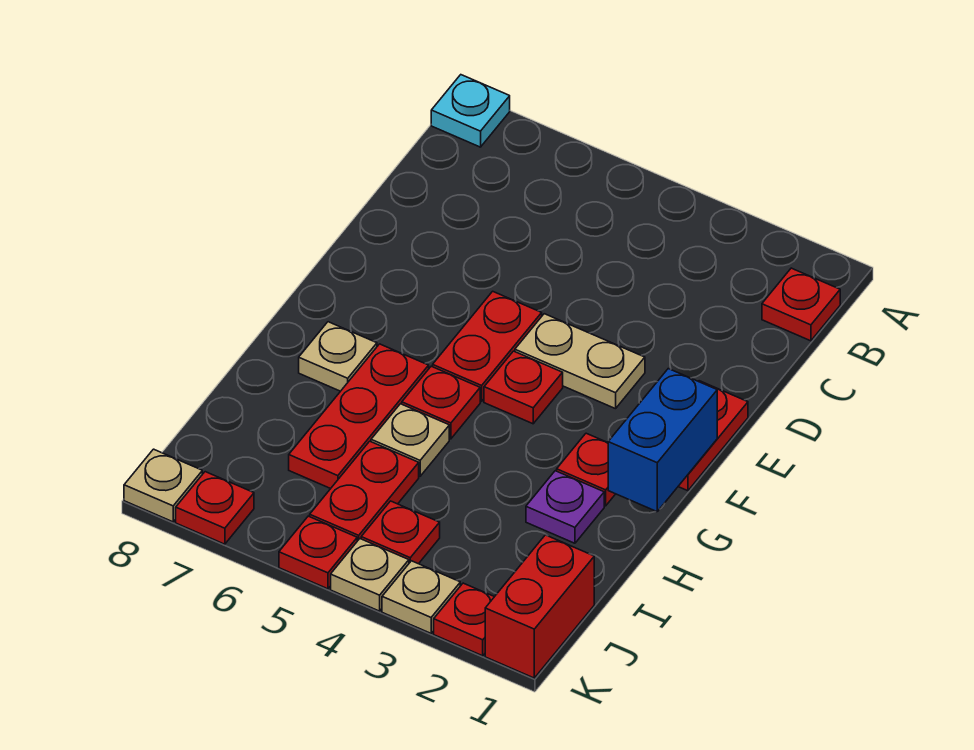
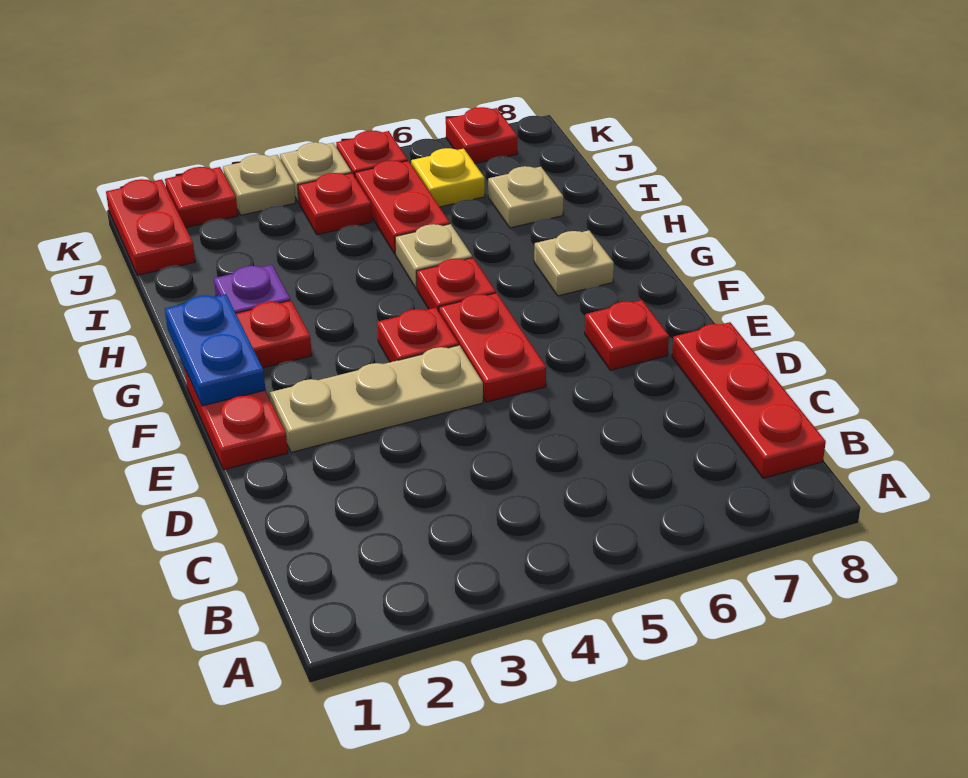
cyan 1x1 plate [431,75,510,147] -> none
red 1x1 plate [762,268,840,341] -> red 1x1 plate moved to [585,300,669,370]
tan 1x2 plate [515,314,645,409] -> tan 1x3 plate [270,345,483,452]
blue 1x2 brick [608,369,717,512] -> blue 1x2 plate [165,294,265,406]
red 1x3 plate [289,344,429,489] -> red 1x3 plate moved to [672,322,826,478]
red 1x2 brick [485,535,594,678] -> red 1x2 plate [106,179,195,275]
none -> yellow 1x1 plate [411,148,485,207]
tan 1x1 plate [124,449,202,522] -> tan 1x1 plate moved to [488,166,563,228]

